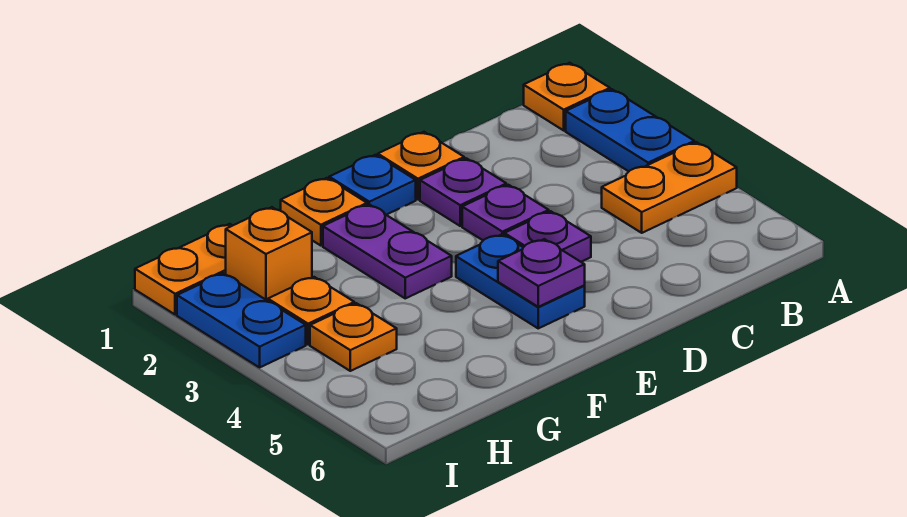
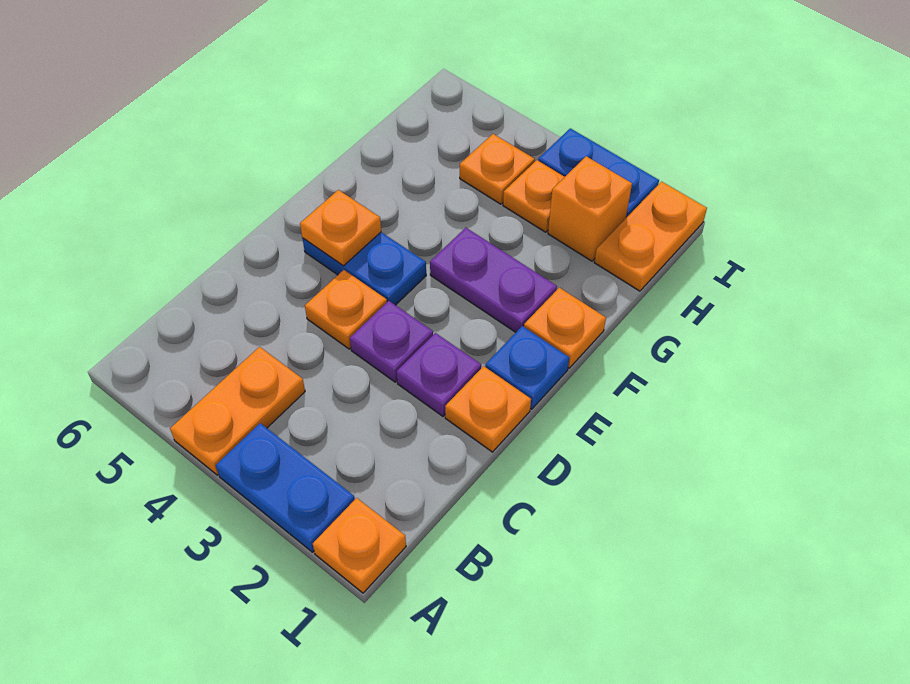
purple 1x1 plate [504,211,591,262] -> orange 1x1 plate [305,270,387,349]
purple 1x1 plate [498,239,585,307] -> orange 1x1 plate [300,190,381,266]

